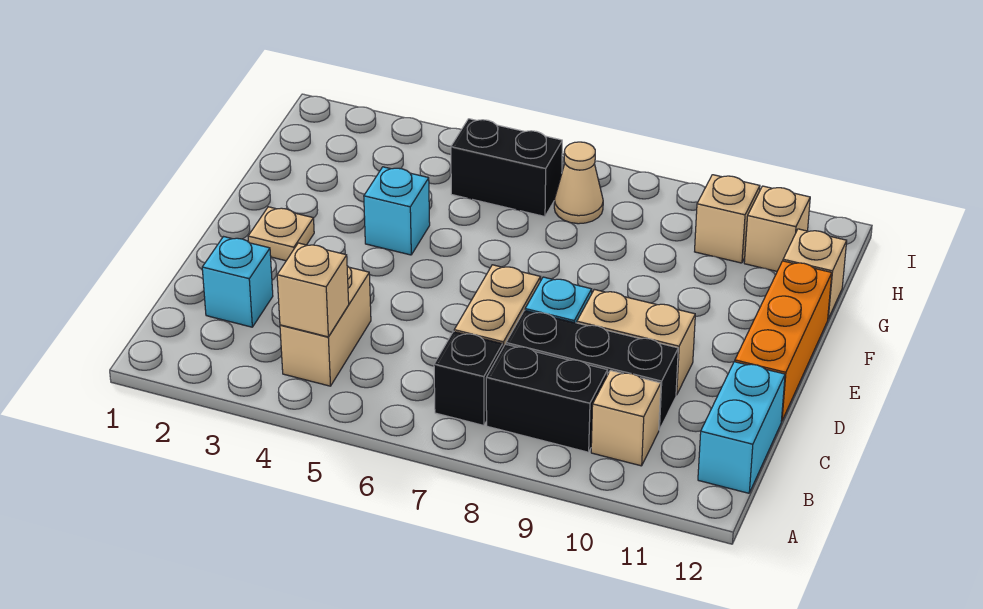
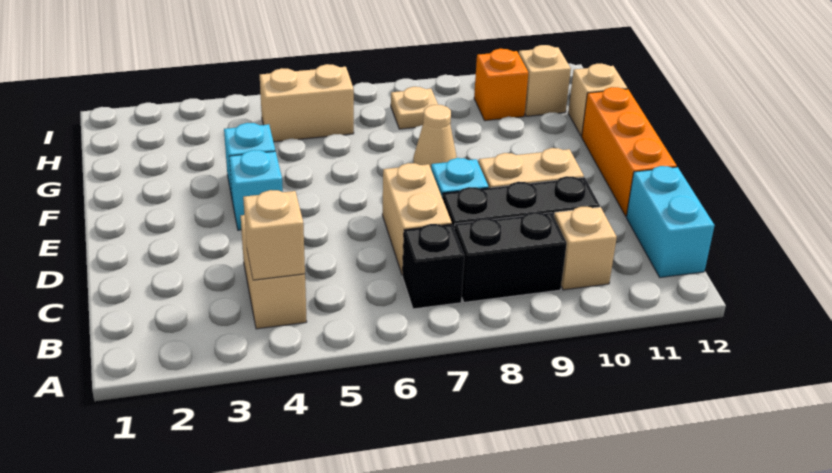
cyan 1x1 brick [202,237,273,327] -> cyan 1x1 brick moved to [229,150,283,230]
tan 1x1 plate [248,207,314,261] -> tan 1x1 plate moved to [391,87,438,129]
black 1x2 brick [451,119,562,217] -> tan 1x2 brick [260,64,354,142]
tan 1x1 cone [554,142,603,224] -> tan 1x1 cone moved to [413,105,457,168]
tan 1x1 brick [695,175,760,263] -> orange 1x1 brick [474,49,528,121]

